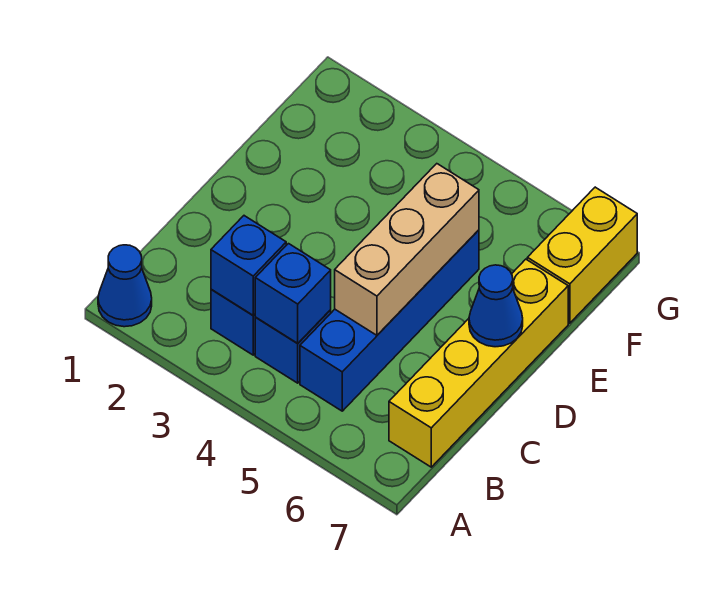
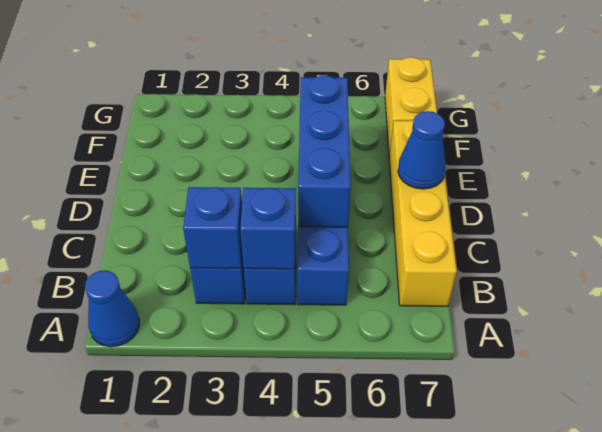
tan 1x3 brick [335,164,479,335] -> blue 1x3 brick [298,75,351,227]

